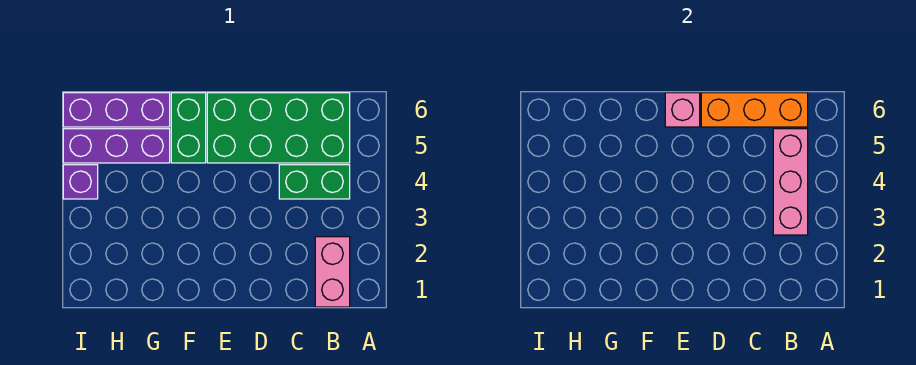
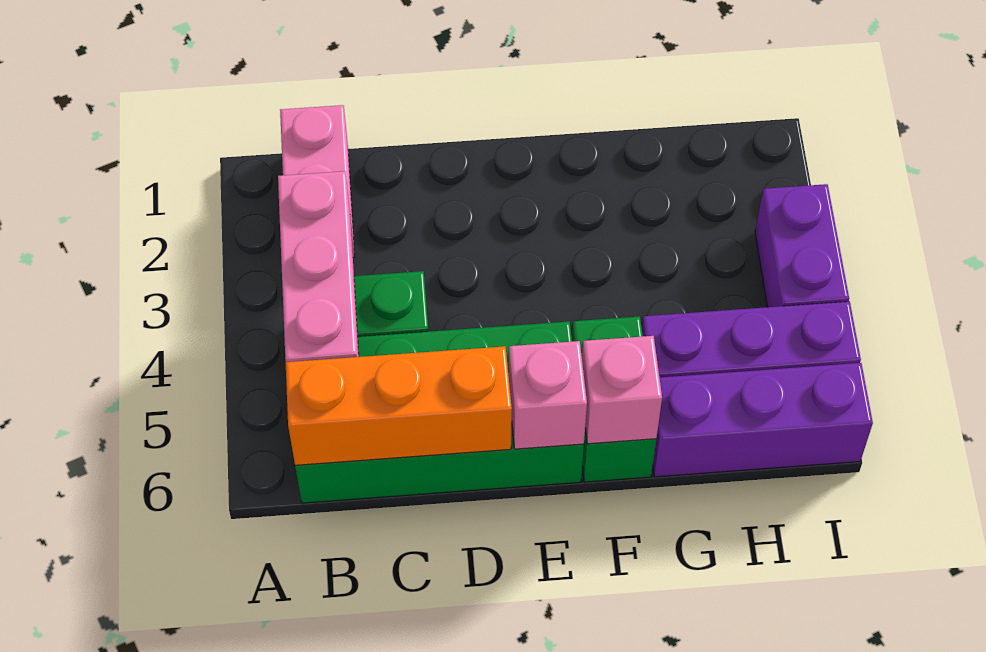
none -> pink 1x1 brick [582,336,662,444]
purple 1x1 brick [63,165,98,199] -> purple 1x2 brick [755,184,849,307]

